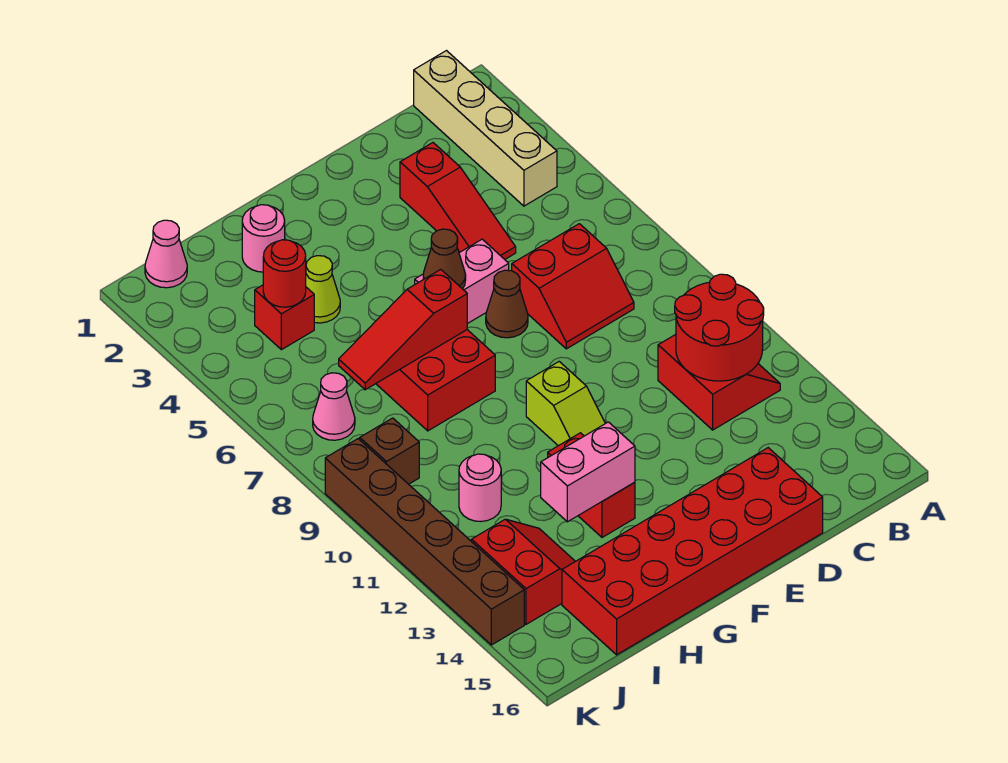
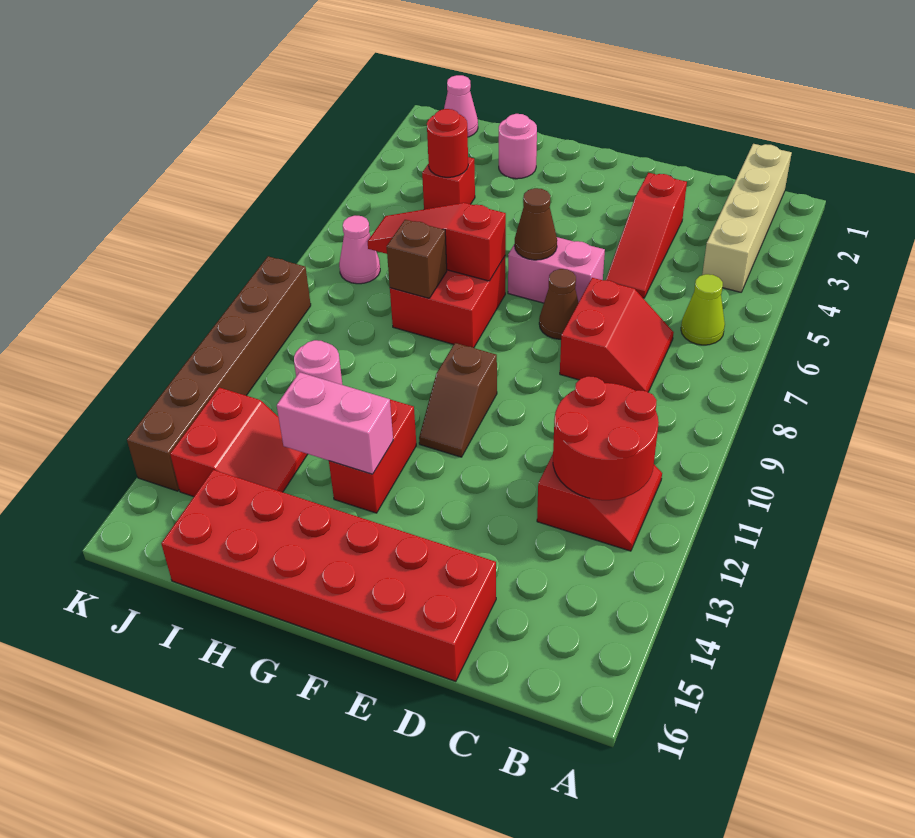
red 2x2 slope [512,224,634,349] -> red 2x2 slope turned to [560,278,674,392]
lime 1x2 slope [526,362,605,446] -> brown 1x2 slope [419,343,497,457]
lime 1x1 cone [306,256,340,323] -> lime 1x1 cone moved to [681,274,725,345]
brown 1x1 brick [360,418,419,484] -> brown 1x1 brick moved to [387,220,447,298]

